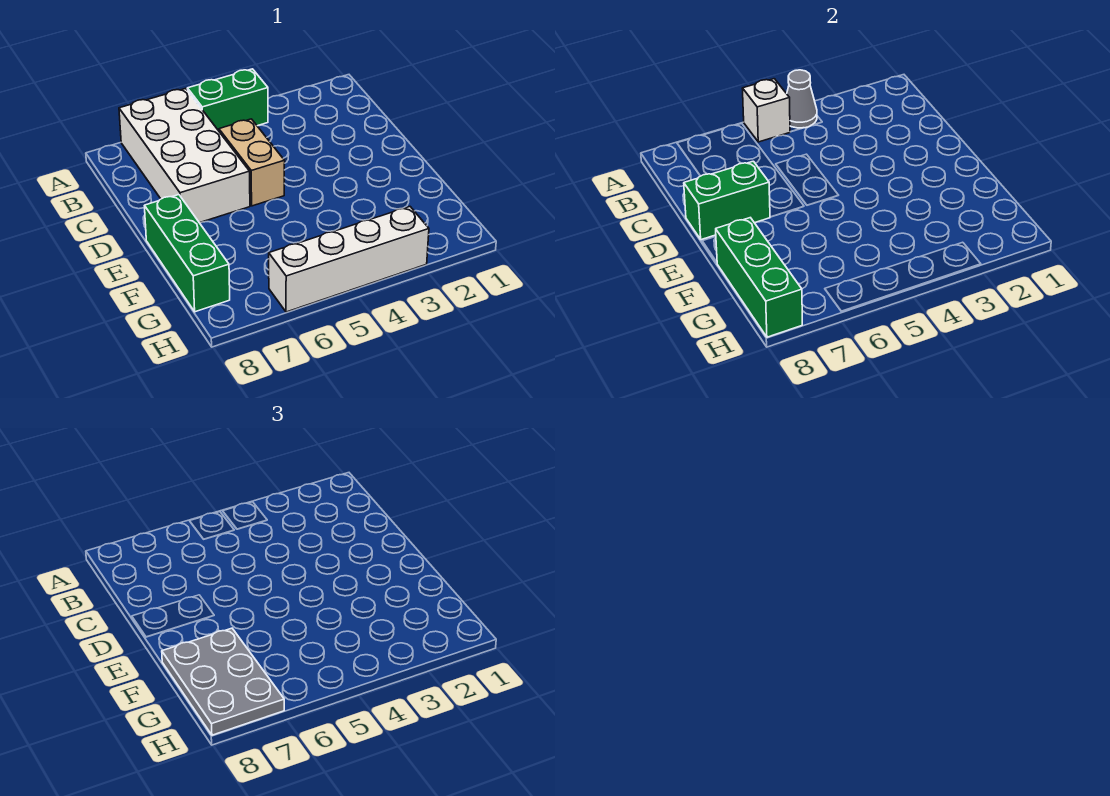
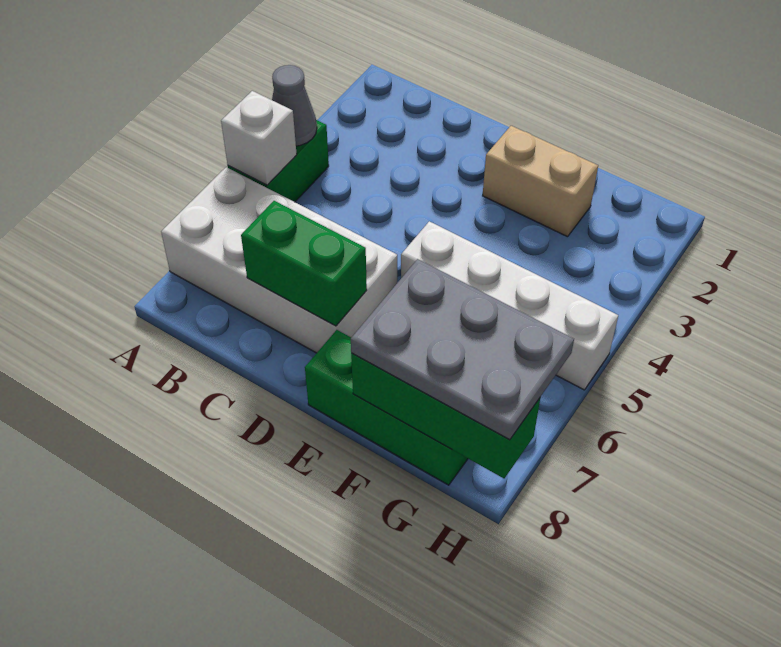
tan 1x2 brick [219,119,285,206] -> tan 1x2 brick moved to [483,126,598,237]
green 1x2 brick [684,161,770,240] -> green 1x2 brick turned to [241,201,367,326]
white 1x4 brick [269,207,429,312] -> white 1x4 brick turned to [401,221,618,390]

